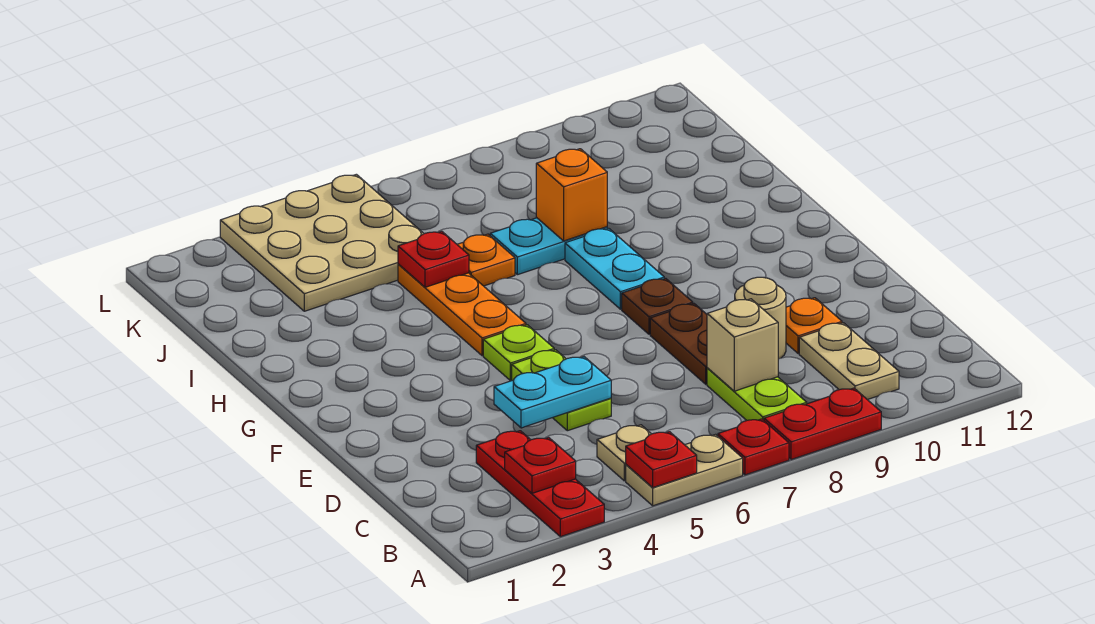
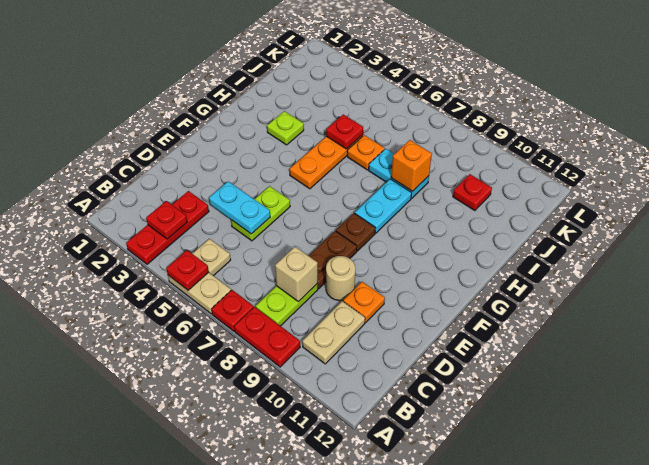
lime 1x1 plate [483,325,554,381] -> lime 1x1 plate moved to [267,111,304,145]
tan 3x3 plate [220,174,424,311] -> none
none -> red 1x1 plate [453,174,492,211]

